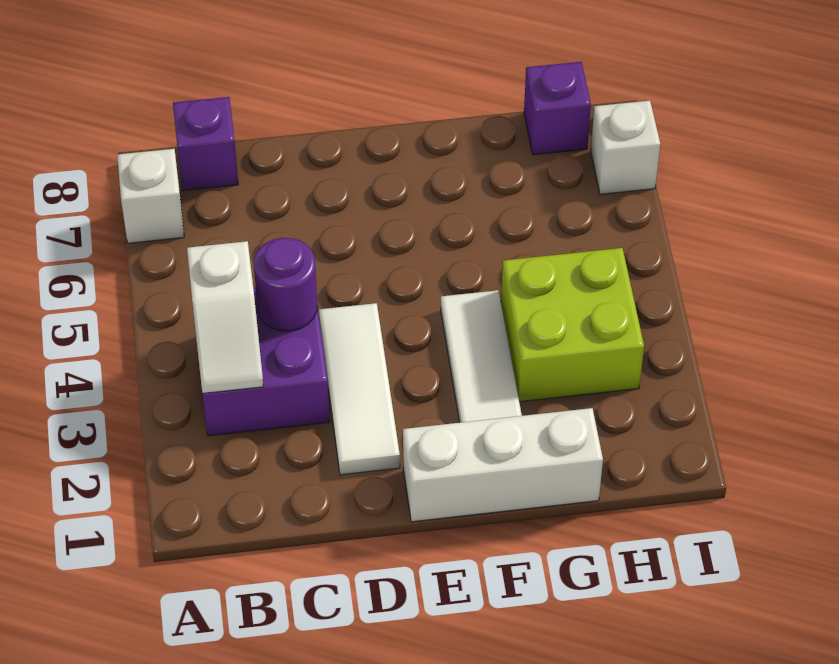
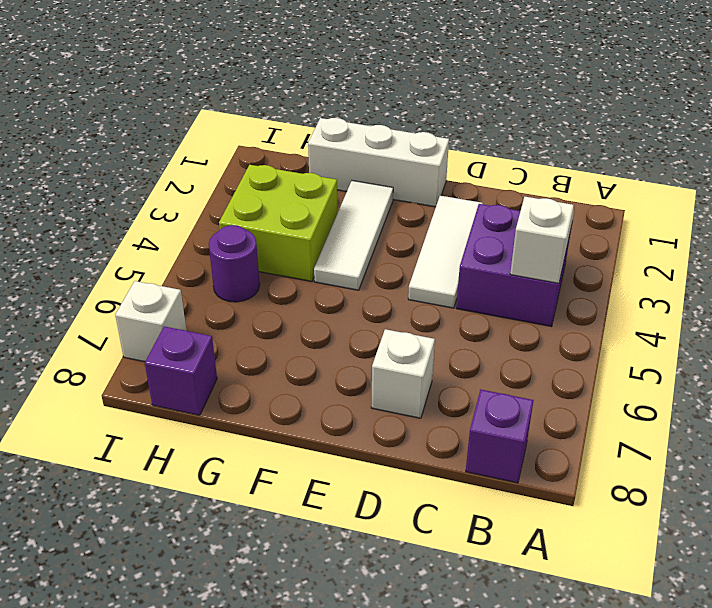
white 1x1 brick [117,149,184,243] -> white 1x1 brick moved to [371,329,435,418]
purple 1x1 round brick [254,238,317,331] -> purple 1x1 round brick moved to [209,225,260,302]

